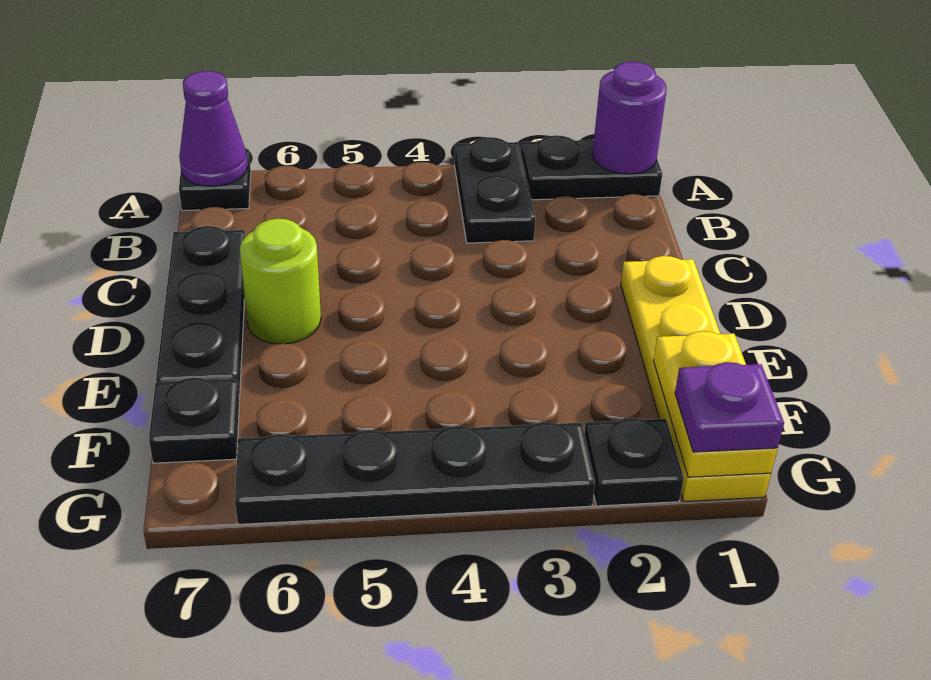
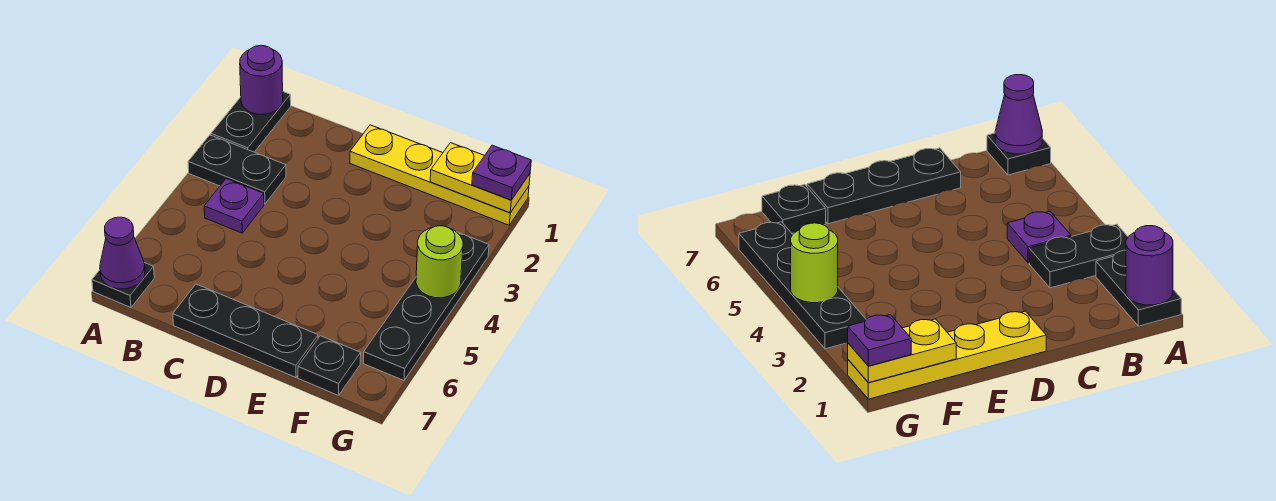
none -> purple 1x1 plate [204,179,264,233]
lime 1x1 round brick [240,219,321,344] -> lime 1x1 round brick moved to [416,226,463,298]
black 1x1 plate [584,418,684,506] -> none

